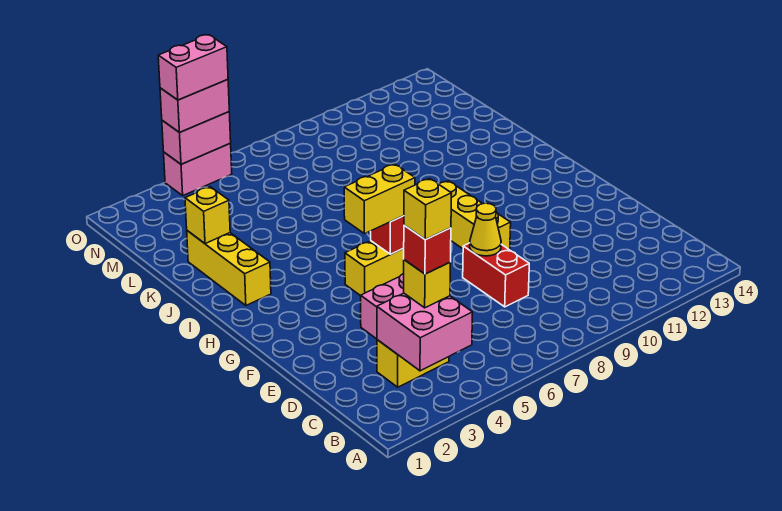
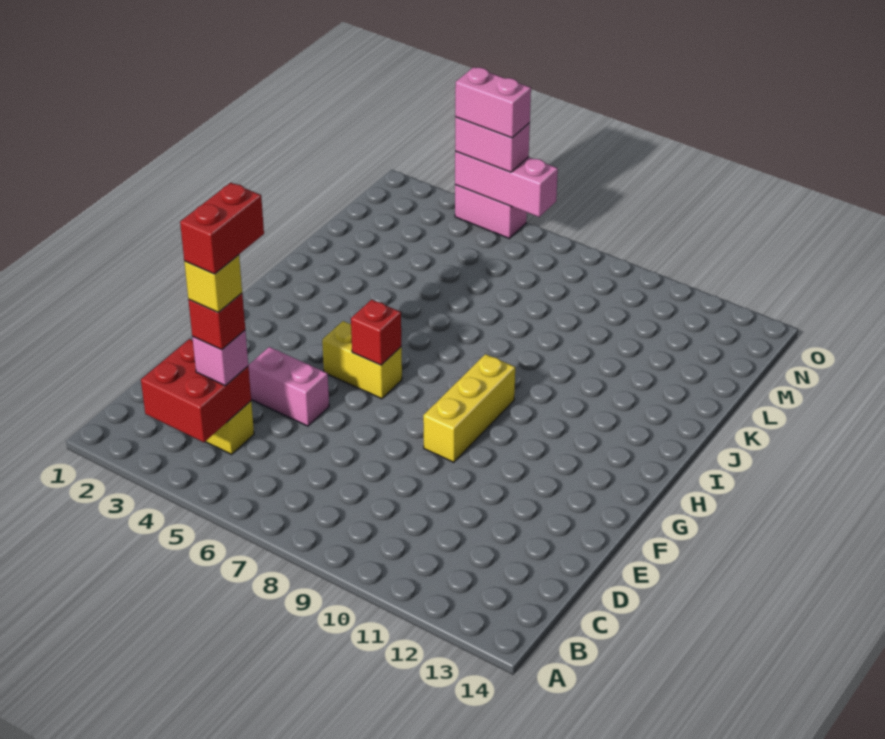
pink 2x2 brick [377,293,473,371] -> red 2x2 brick [141,339,251,442]
yellow 1x1 brick [404,260,450,308] -> pink 1x1 brick [192,330,248,386]
red 1x2 brick [463,243,529,307] -> red 1x2 brick moved to [180,183,264,274]
yellow 1x1 cone [470,203,501,256] -> none
yellow 1x2 brick [344,164,415,234] -> none
yellow 1x3 brick [187,231,271,305] -> none
yellow 1x1 brick [185,187,230,244] -> none
pink 1x2 brick [162,112,231,164] -> pink 1x3 brick [455,151,558,217]

